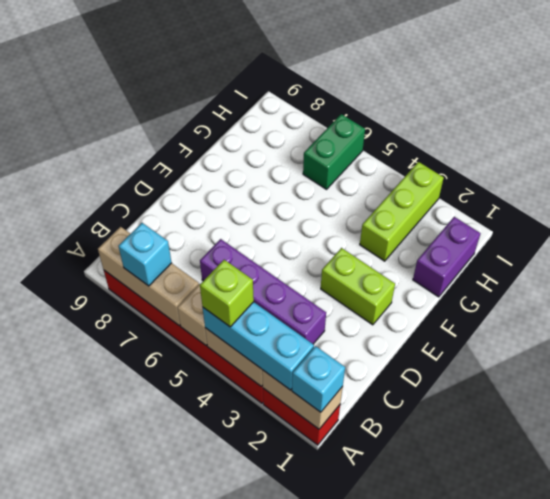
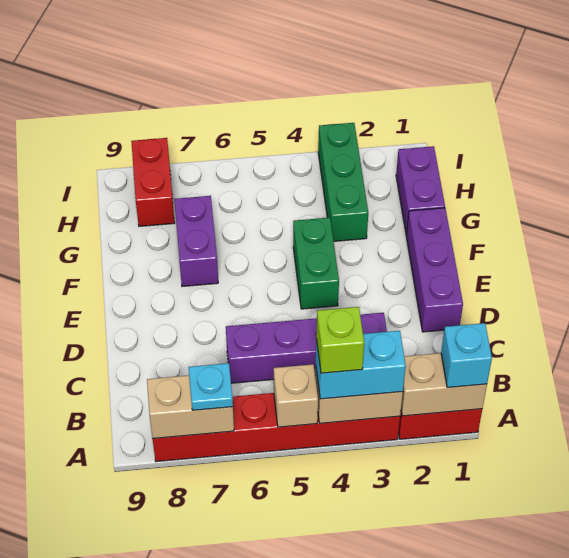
cyan 1x3 brick [203,302,314,390] -> cyan 1x2 brick [316,331,406,399]
tan 1x3 brick [98,227,199,325] -> tan 1x2 brick [147,375,234,438]
cyan 1x1 brick [119,223,172,286] -> cyan 1x1 plate [189,363,233,410]
none -> purple 1x3 brick [406,208,463,332]
lime 1x2 brick [321,248,395,325] -> none
none -> purple 1x2 brick [174,196,218,286]
lime 1x3 brick [360,162,444,261] -> green 1x3 brick [318,123,368,241]
green 1x2 brick [303,114,365,189] -> green 1x2 brick moved to [293,218,339,309]
none -> red 1x2 brick [131,138,175,226]

